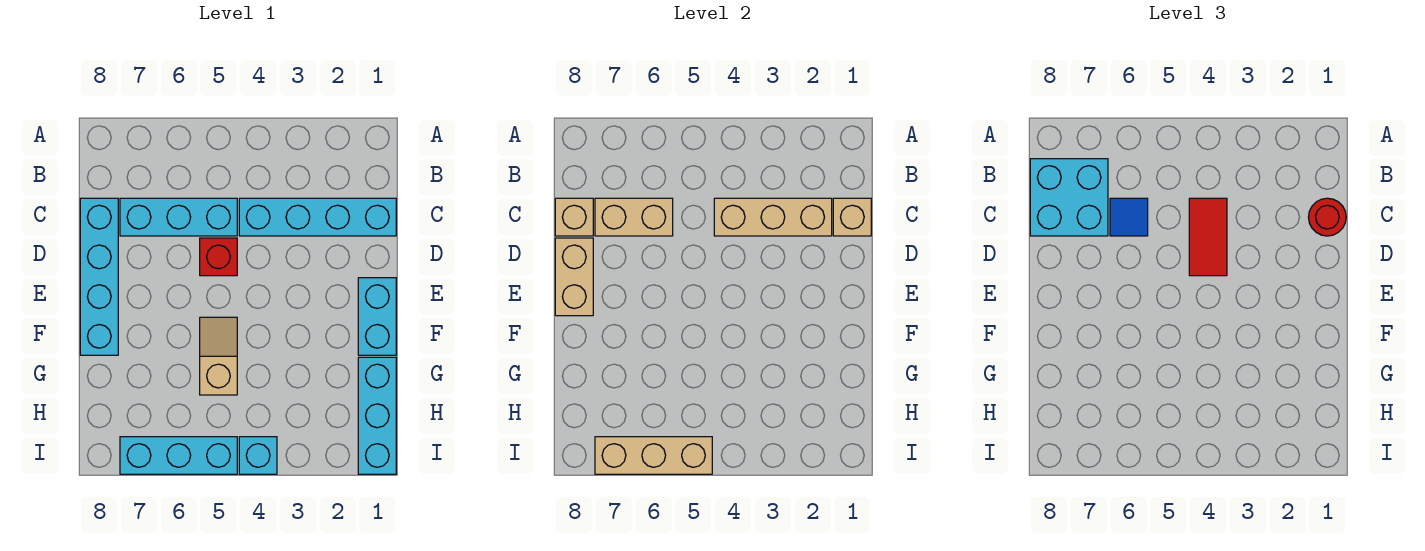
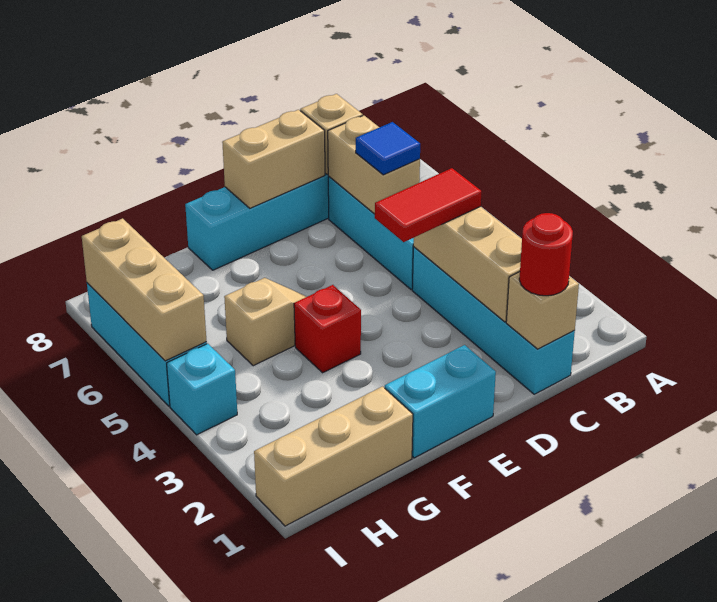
cyan 2x2 brick [1030,159,1108,236] -> none
red 1x1 brick [200,238,237,276] -> red 1x1 brick moved to [294,285,361,373]
cyan 1x3 brick [358,357,396,474] -> tan 1x3 brick [254,386,413,526]

